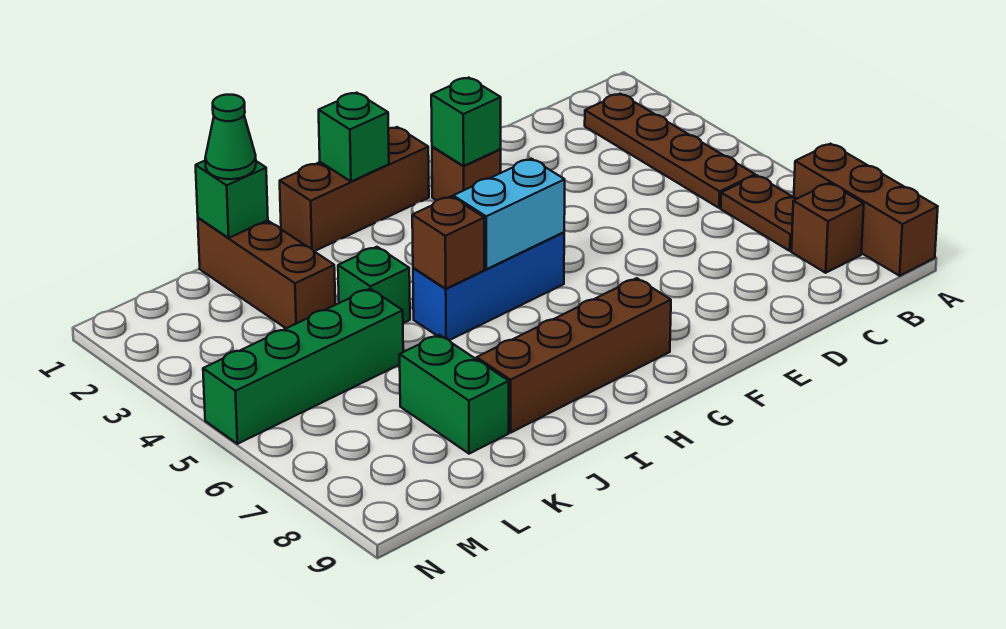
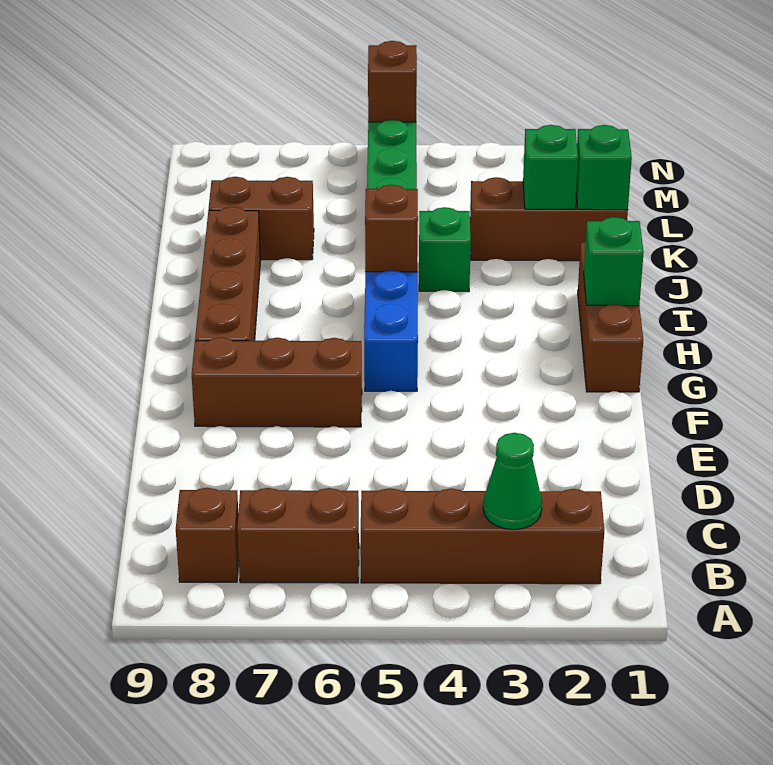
brown 1x3 brick [794,144,938,276] -> brown 1x3 brick moved to [192,337,362,427]
brown 1x4 plate [585,94,755,208] -> brown 1x4 brick [361,488,604,584]
brown 1x2 plate [721,175,797,251] -> brown 1x2 brick [237,488,359,583]
brown 1x1 brick [432,147,501,200] -> brown 1x1 brick moved to [368,41,417,122]
green 1x1 brick [431,78,501,166] -> green 1x1 brick moved to [523,125,578,209]
cyan 1x2 brick [453,159,565,269] -> none
green 1x1 cone [205,95,256,179] -> green 1x1 cone moved to [483,433,542,530]
green 1x2 brick [400,335,509,454] -> brown 1x2 brick [209,177,314,260]

